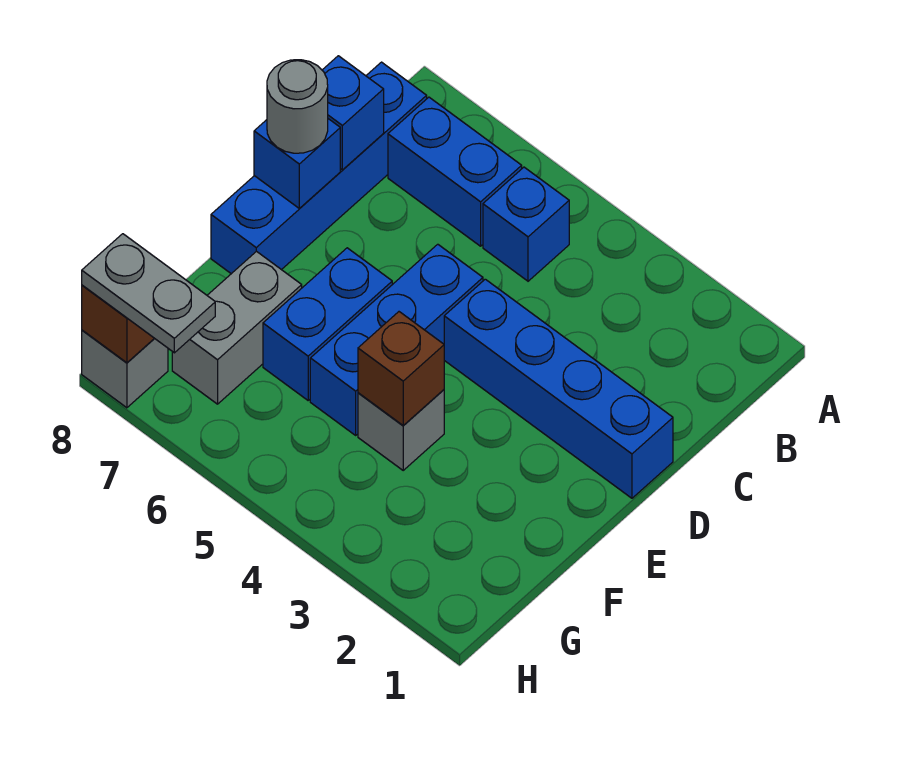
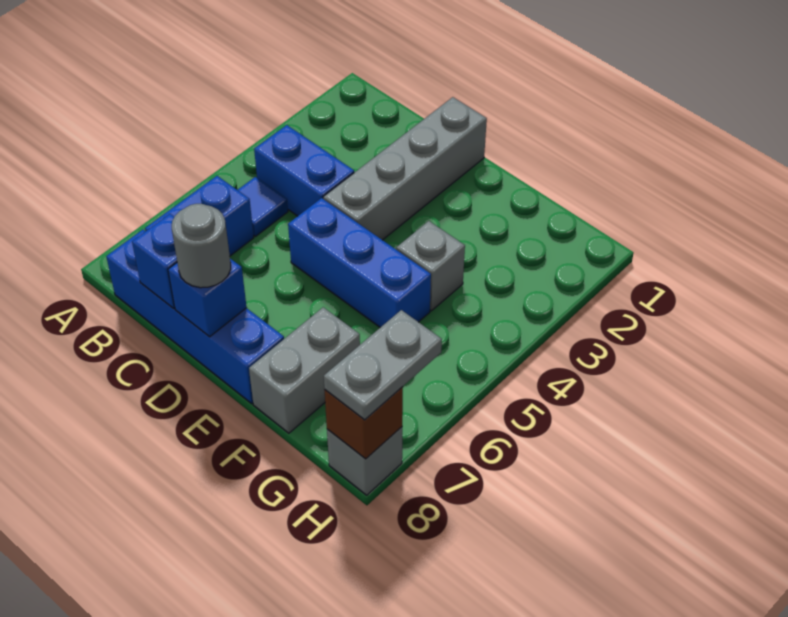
blue 1x1 brick [483,167,569,281] -> blue 1x1 tile [238,177,288,236]
blue 1x4 brick [444,279,673,498] -> grey 1x4 brick [323,97,487,240]
blue 1x2 brick [263,248,392,400] -> blue 1x2 brick moved to [254,125,354,216]
brown 1x1 brick [358,312,444,426] -> none
grey 1x2 brick [172,251,302,404] -> grey 1x2 brick turned to [249,307,360,433]

